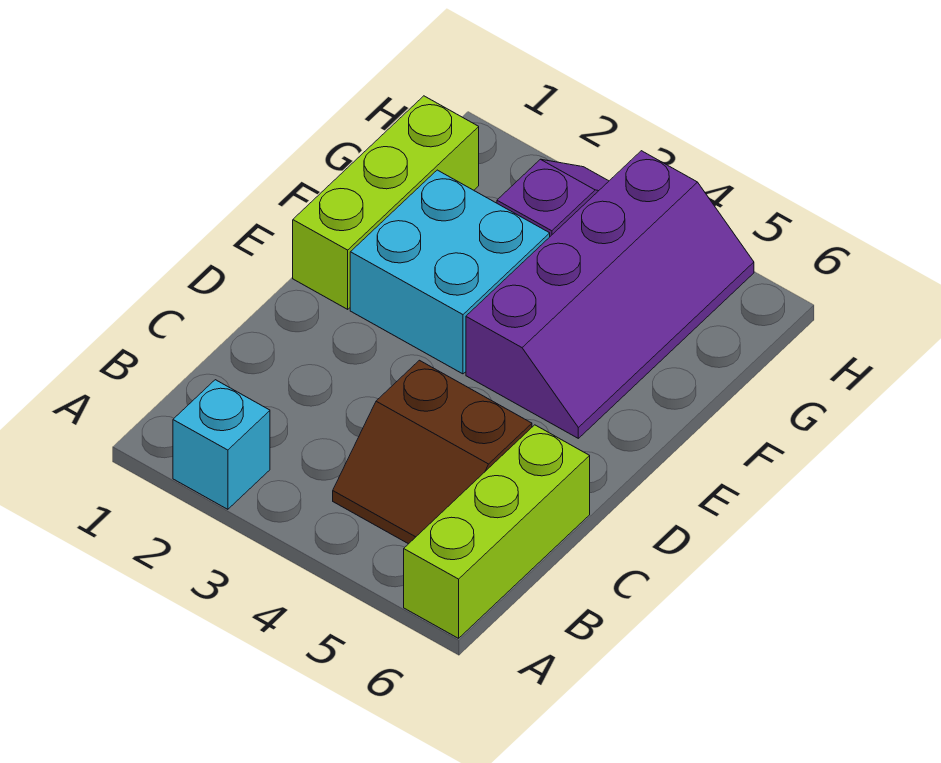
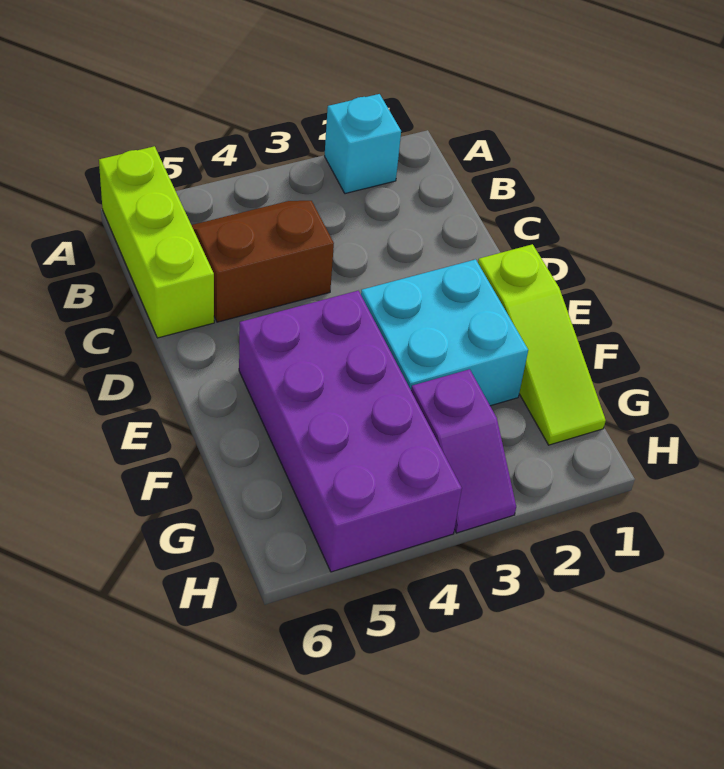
lime 1x3 brick [293,96,479,309] -> lime 1x3 slope [478,244,606,445]
purple 2x4 slope [466,151,754,438] -> purple 2x4 brick [239,290,462,572]

